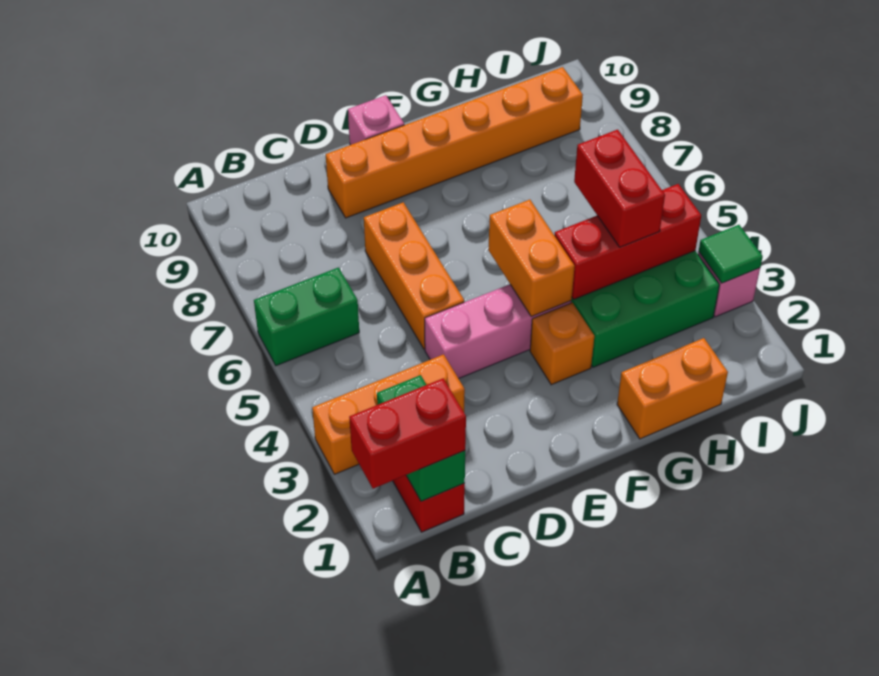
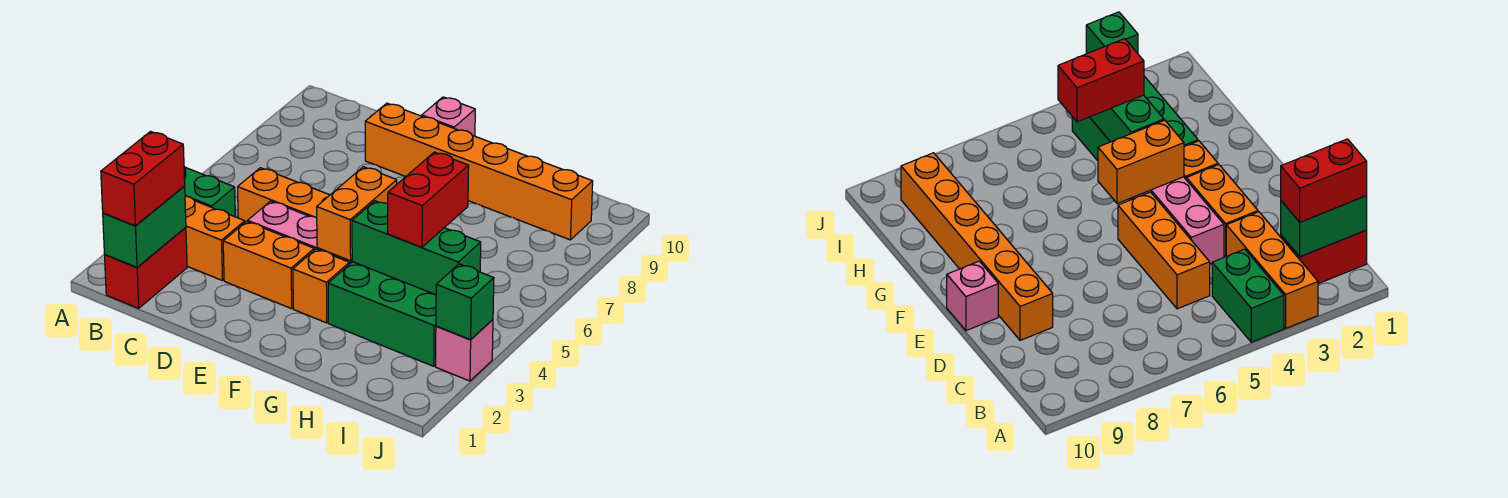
red 1x2 brick [349,378,466,489] -> red 1x2 brick turned to [101,131,185,226]
green 1x2 brick [254,268,359,366] -> green 1x2 brick moved to [184,167,235,217]
orange 1x3 brick [364,202,464,349] -> orange 1x3 brick turned to [238,168,330,222]
orange 1x2 brick [617,338,728,439] -> orange 1x2 brick moved to [223,221,314,309]
red 1x3 brick [554,184,701,299] -> green 1x3 brick [352,201,481,295]
green 1x1 tile [699,225,763,283] -> green 1x1 brick [436,264,494,340]

